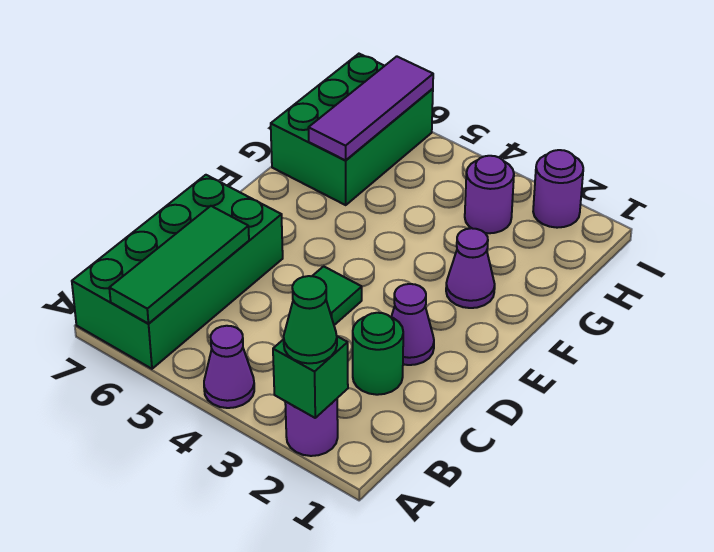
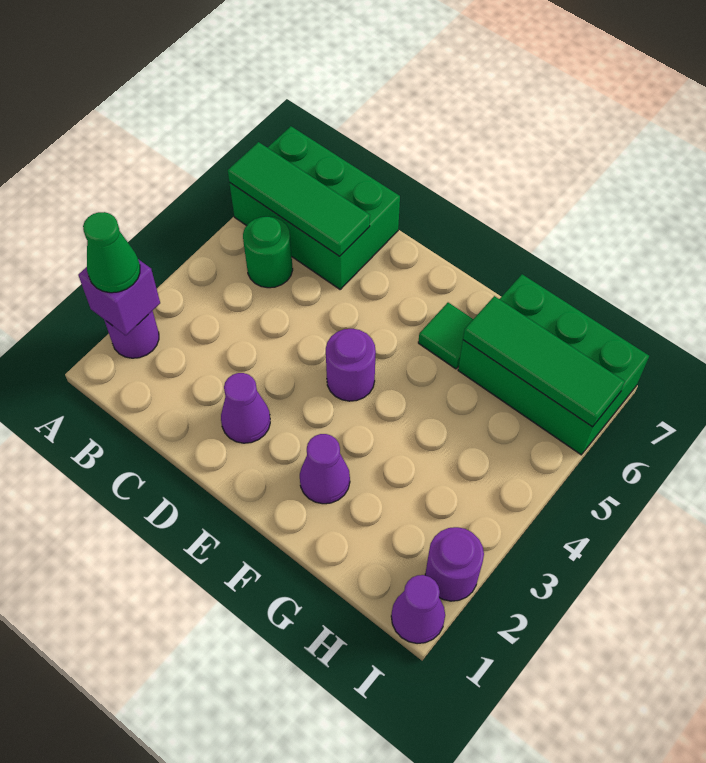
green 1x1 brick [273,336,348,418] -> purple 1x1 brick [78,259,160,335]
purple 1x1 cone [204,326,254,408] -> purple 1x1 cone moved to [391,575,445,644]
green 2x4 brick [72,175,283,369] -> green 2x3 brick [229,126,400,289]
green 1x1 round brick [353,313,403,395] -> green 1x1 round brick moved to [243,216,293,288]
green 1x1 tile [313,266,362,325] -> green 1x1 tile moved to [418,303,473,369]
purple 1x3 tile [308,56,433,160] -> green 1x3 tile [463,296,625,427]
purple 1x1 round brick [465,156,514,233] -> purple 1x1 round brick moved to [326,329,376,401]

